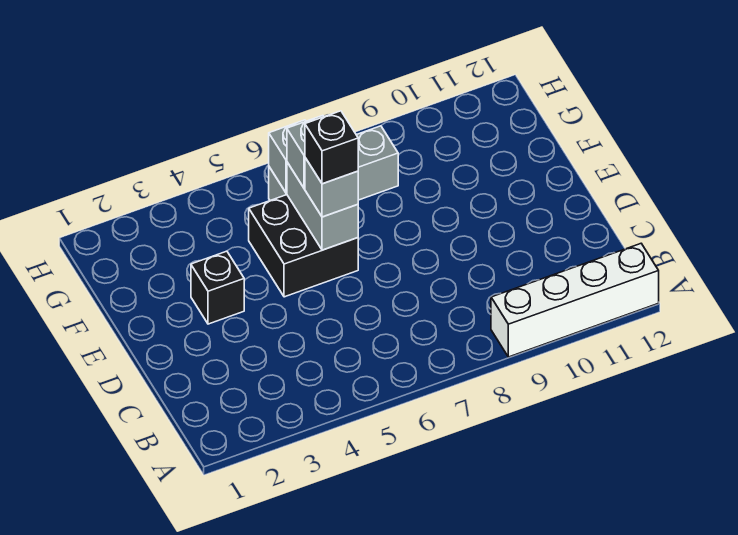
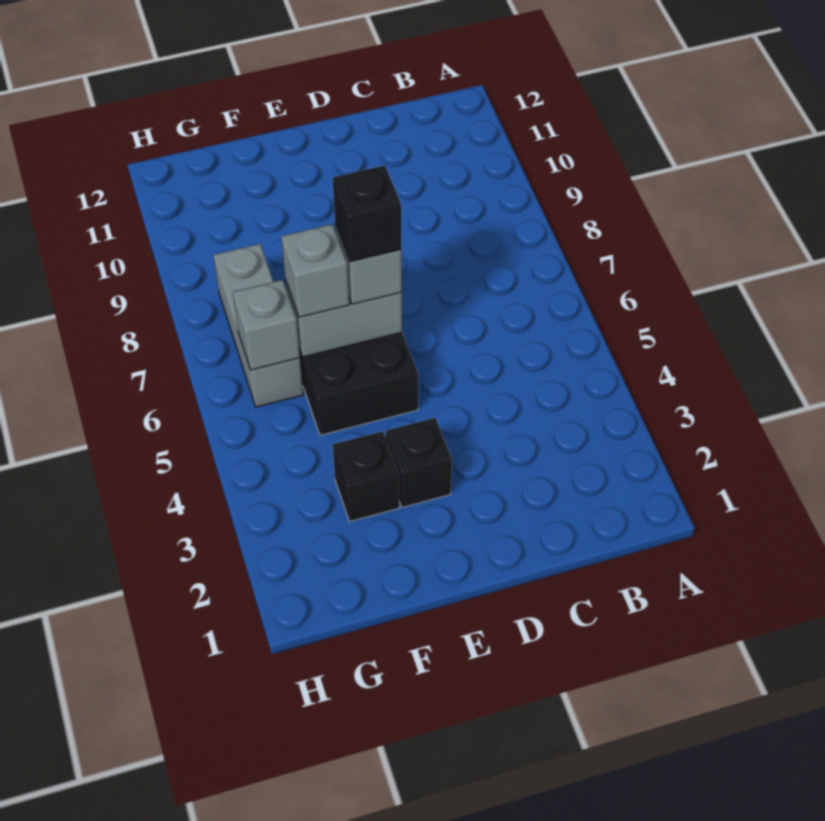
white 1x4 brick [491,244,659,357] -> none
none -> black 1x1 brick [333,431,399,521]

